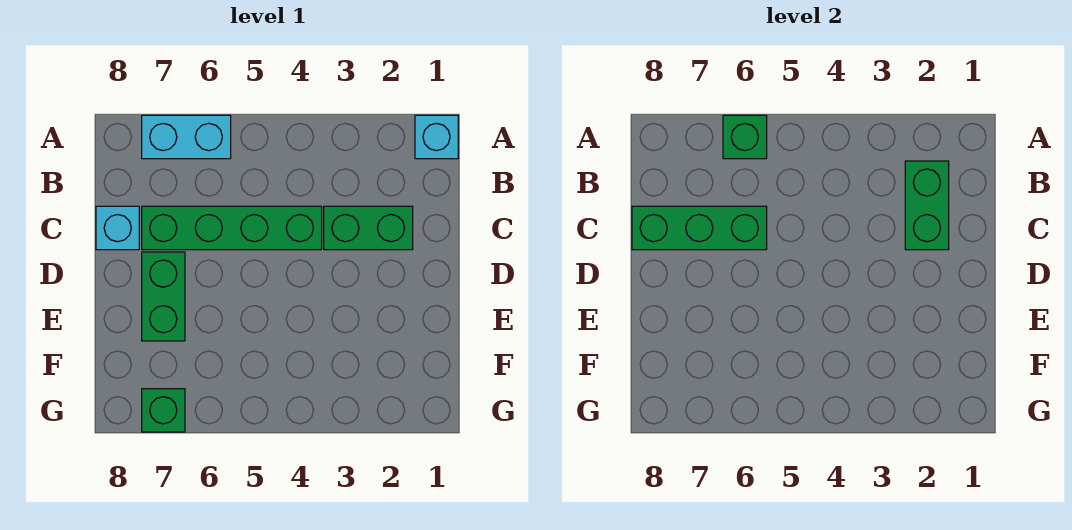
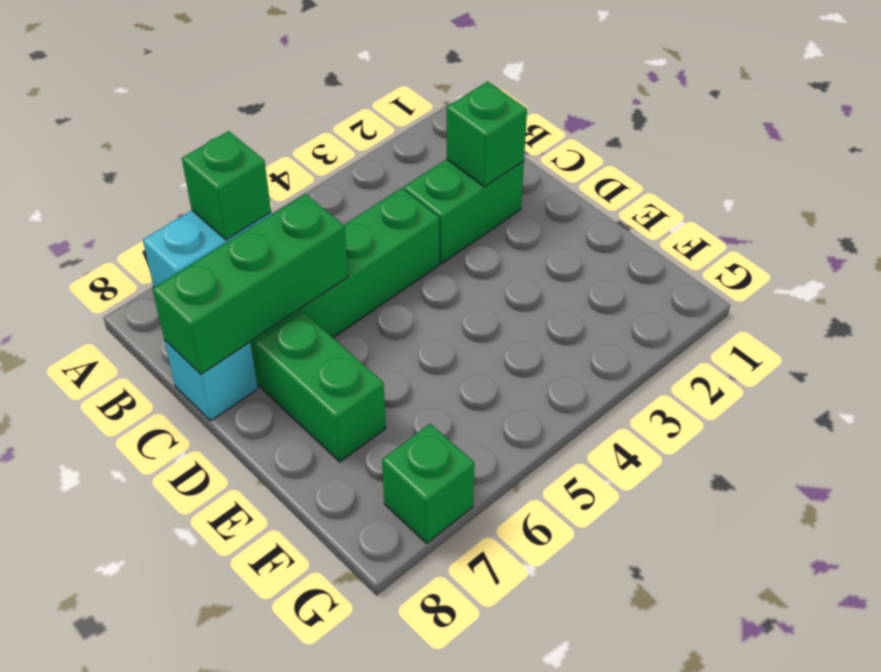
cyan 1x1 brick [415,115,458,159] -> none
green 1x2 brick [905,161,949,250] -> green 1x1 brick [447,81,527,187]

